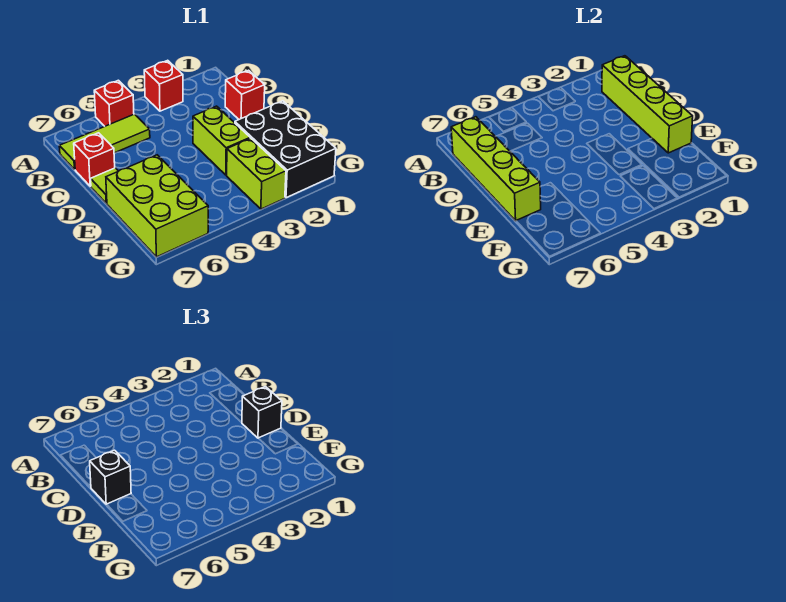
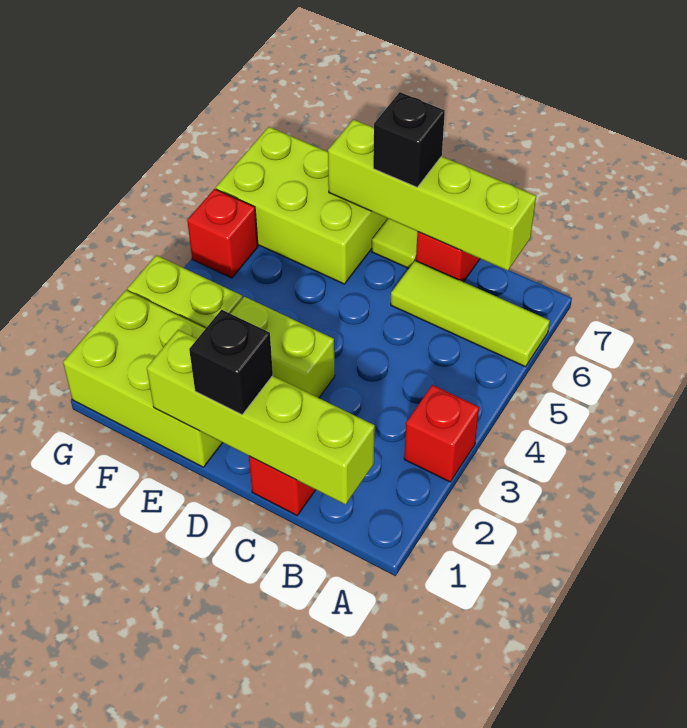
red 1x1 brick [94,80,134,126] -> red 1x1 brick moved to [187,189,258,278]
lime 1x3 tile [59,114,150,169] -> lime 1x3 tile turned to [391,261,550,367]
black 2x3 brick [235,101,336,198] -> lime 2x3 brick [63,290,222,467]

